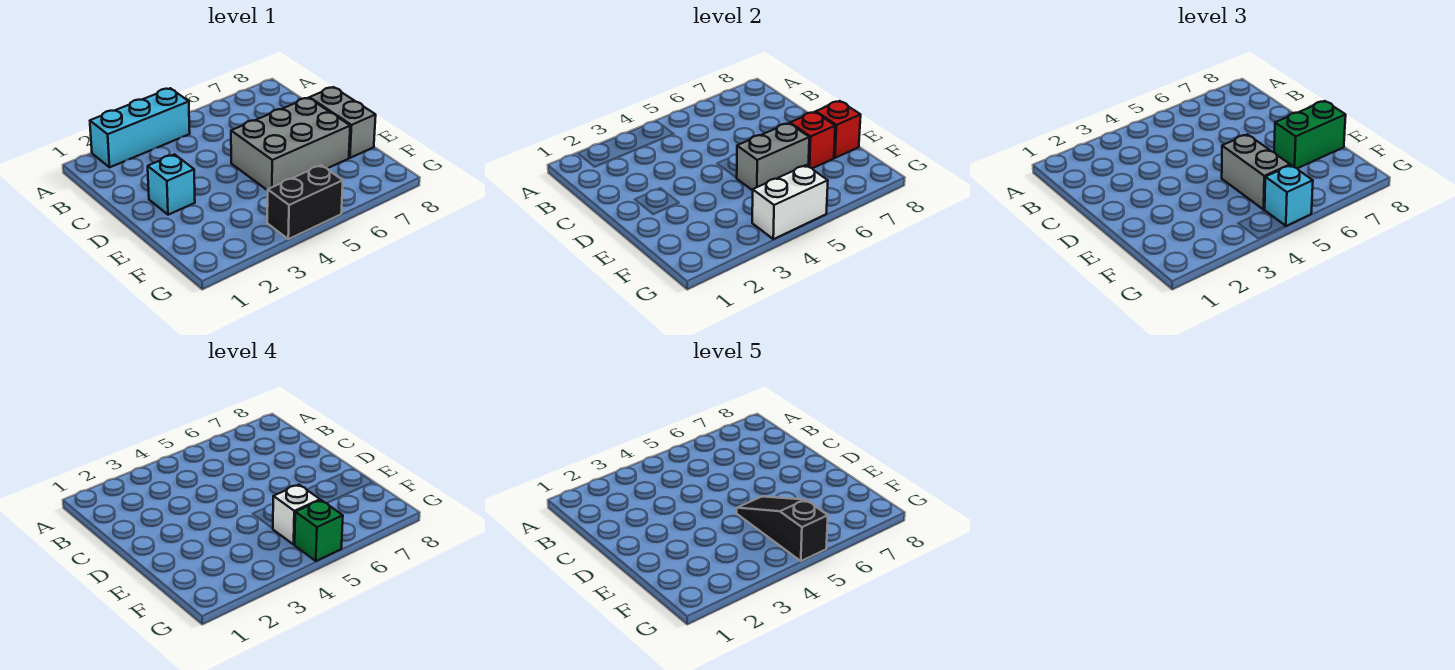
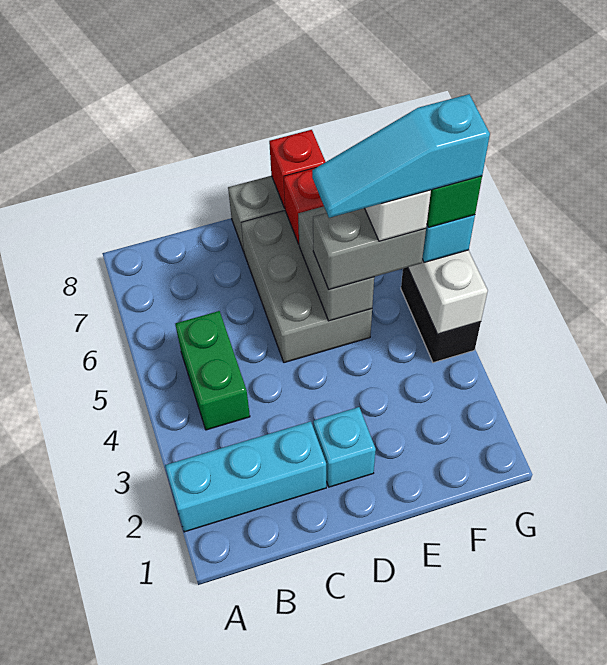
cyan 1x3 brick [90,88,190,167] -> cyan 1x3 brick turned to [165,421,326,532]
black 1x3 slope [737,497,828,561] -> cyan 1x3 slope [312,94,490,218]
green 1x2 brick [1274,101,1346,168] -> green 1x2 brick moved to [175,311,250,430]

